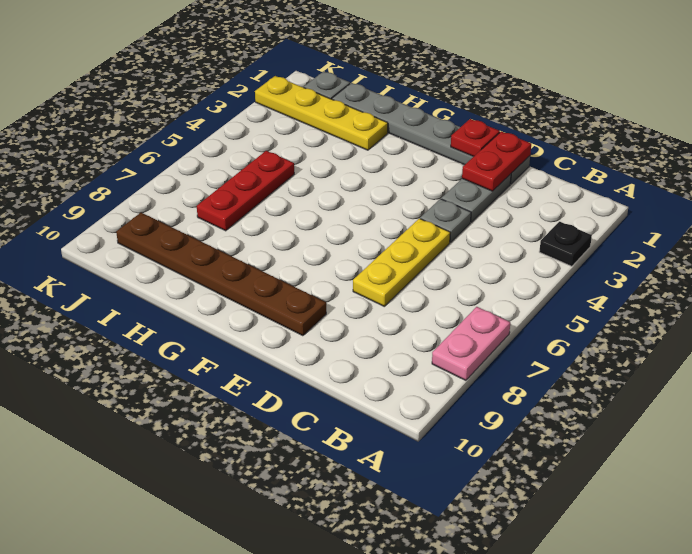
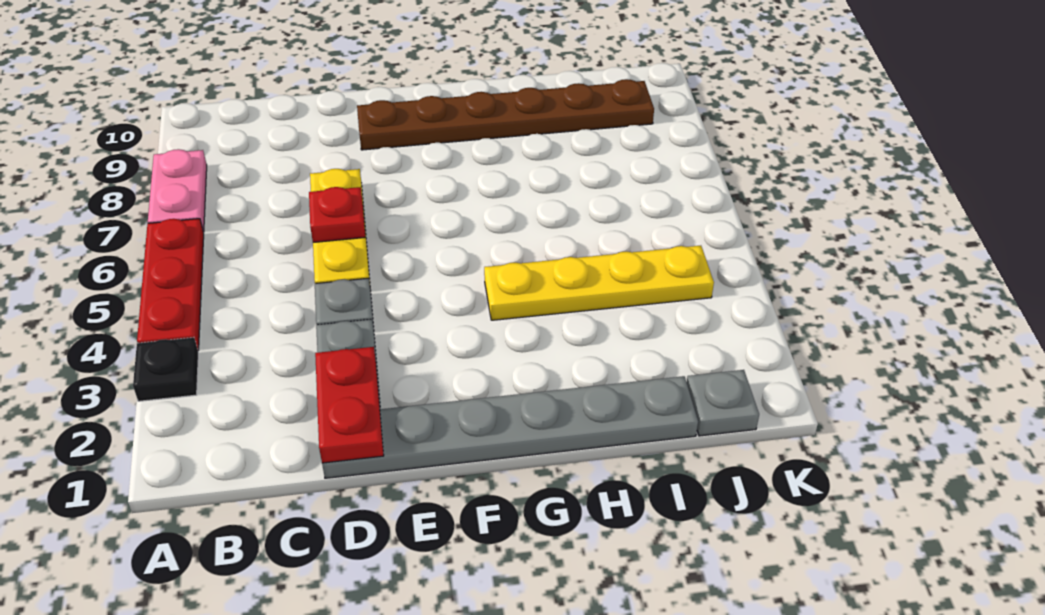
red 1x1 plate [451,119,500,156] -> red 1x1 plate moved to [309,187,365,242]
yellow 1x4 plate [255,76,388,150] -> yellow 1x4 plate moved to [484,246,714,320]
red 1x3 plate [197,151,294,231] -> red 1x3 plate moved to [137,219,204,350]

